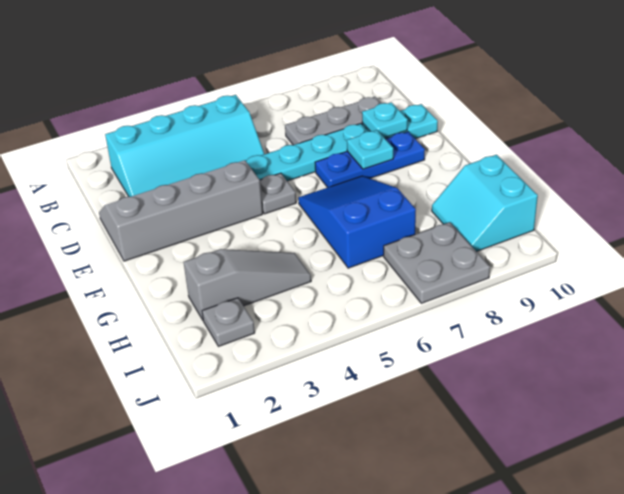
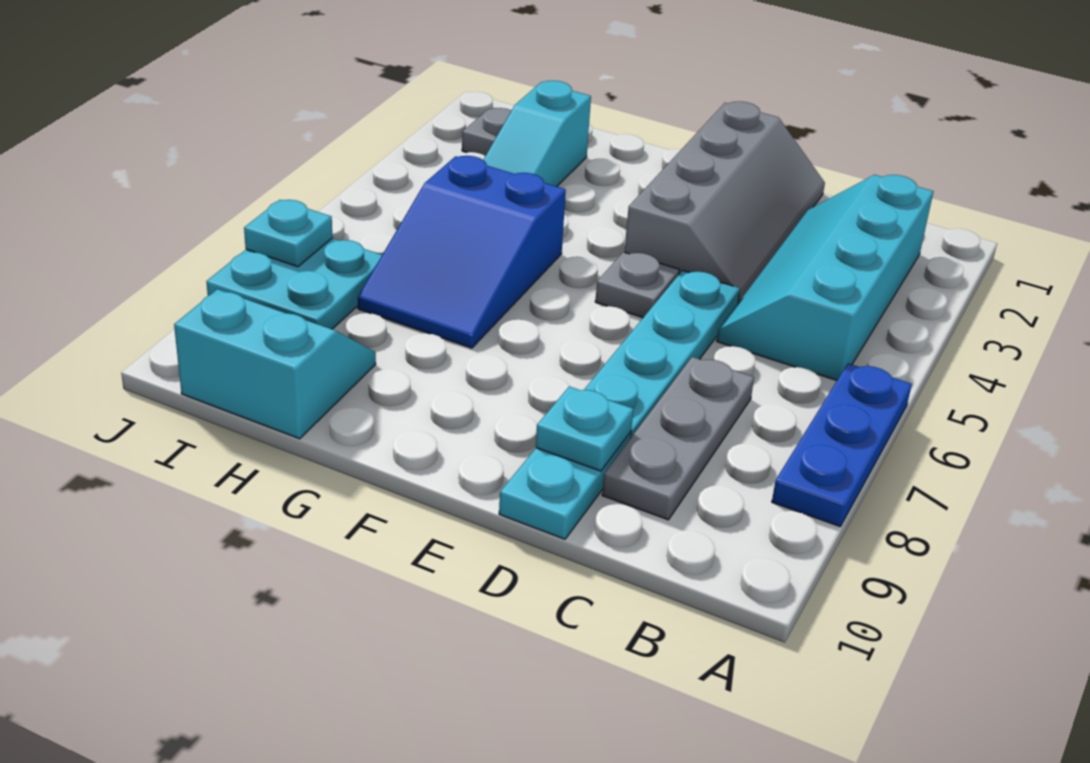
blue 1x3 plate [315,132,425,188] -> blue 1x3 plate moved to [772,364,912,526]
cyan 1x1 plate [347,130,393,169] -> cyan 1x1 plate moved to [244,200,332,267]
blue 2x3 slope [298,176,416,268] -> blue 2x3 slope turned to [358,156,566,348]
grey 1x3 slope [184,249,311,320] -> cyan 1x3 slope [483,81,591,186]
grey 2x2 plate [384,222,490,303] -> cyan 2x2 plate [206,239,382,329]

